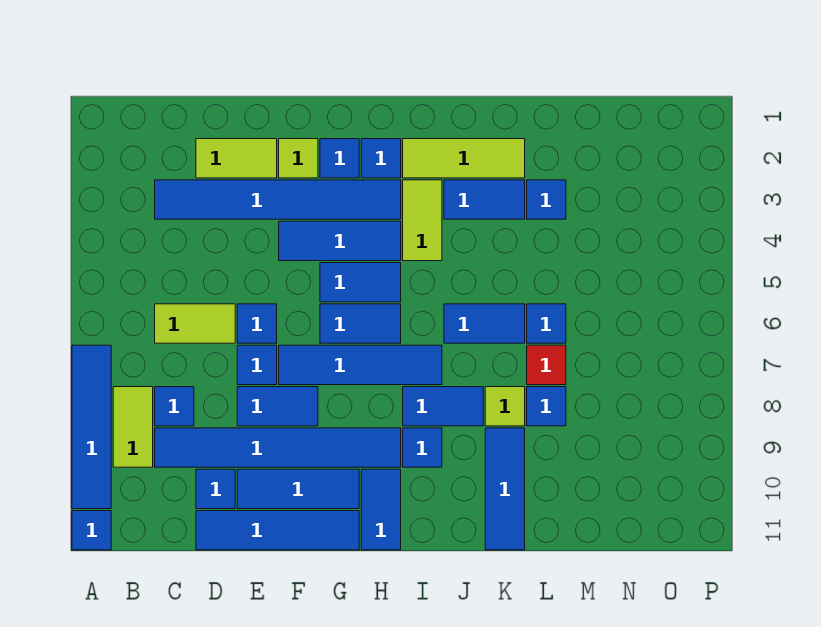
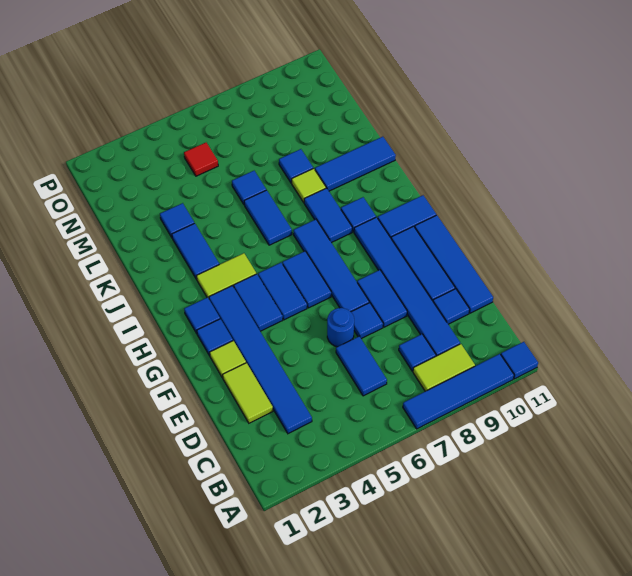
lime 1x2 tile [155,304,235,343] -> blue 1x2 tile [336,336,387,396]
blue 1x1 tile [237,304,277,343] -> blue 1x1 round brick [327,308,354,347]
blue 1x3 tile [279,221,401,261] -> blue 1x2 tile [234,274,283,331]
lime 1x3 tile [403,139,525,178] -> none
red 1x1 tile [527,345,566,385] -> red 1x1 tile moved to [184,143,218,176]

